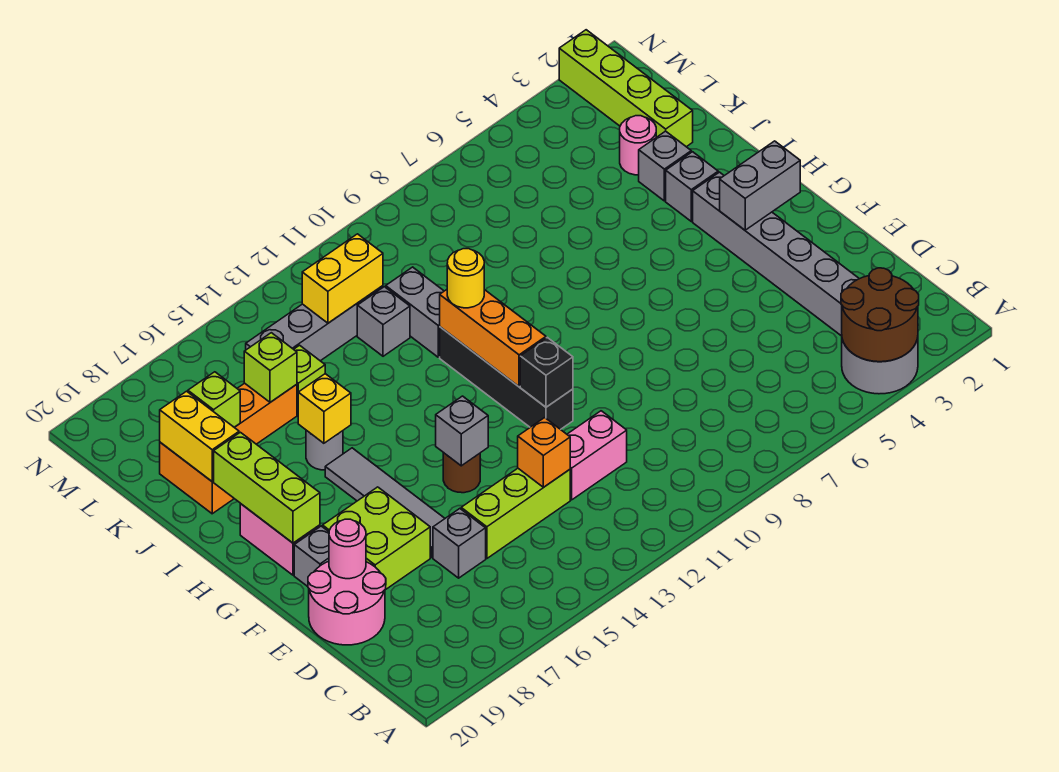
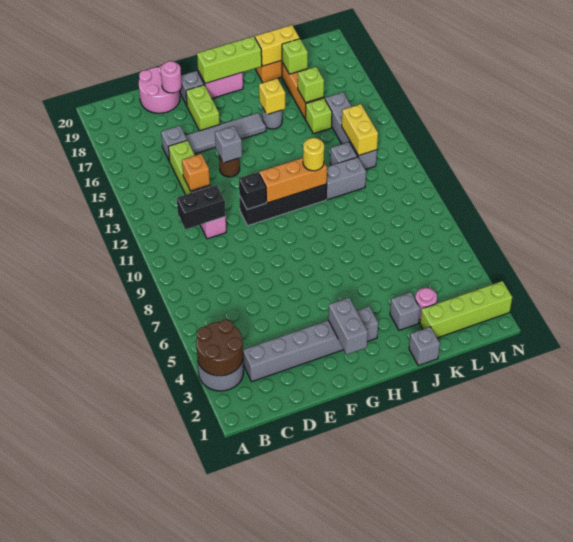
none -> black 1x2 brick [177,185,226,229]
lime 2x2 brick [323,487,430,590] -> lime 1x2 brick [186,85,220,131]
grey 1x1 brick [666,152,718,221] -> grey 1x1 brick moved to [409,327,440,366]

